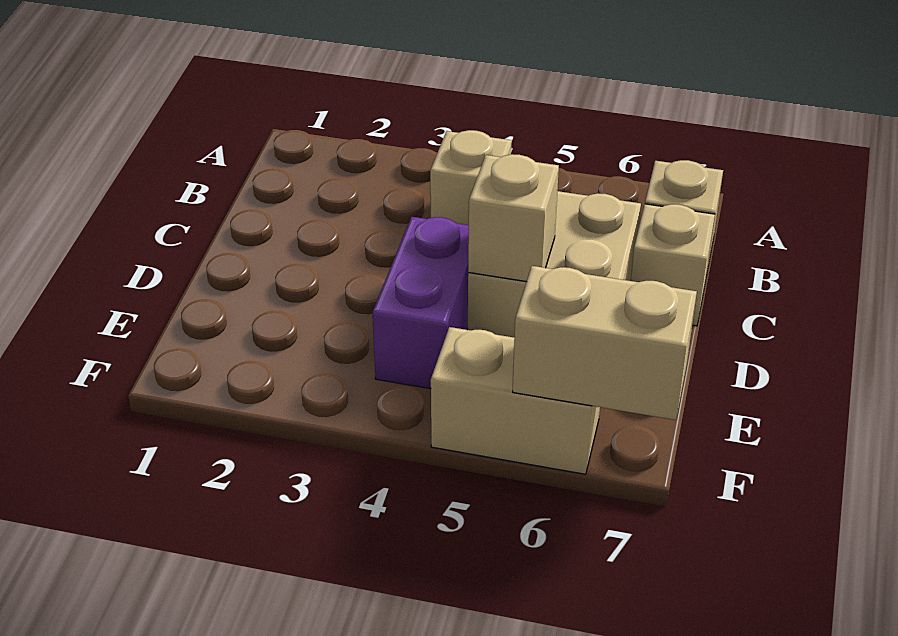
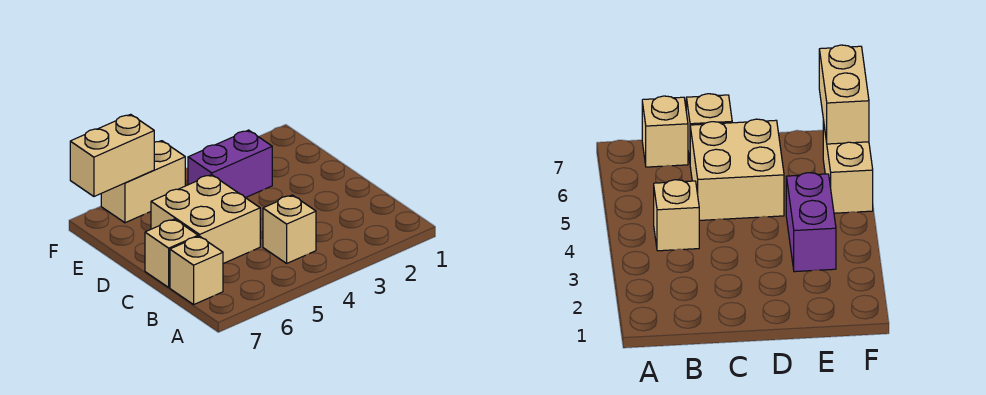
purple 1x2 brick [373,217,469,389] -> purple 1x2 brick turned to [188,130,272,198]
tan 1x1 brick [468,154,559,282] -> none

